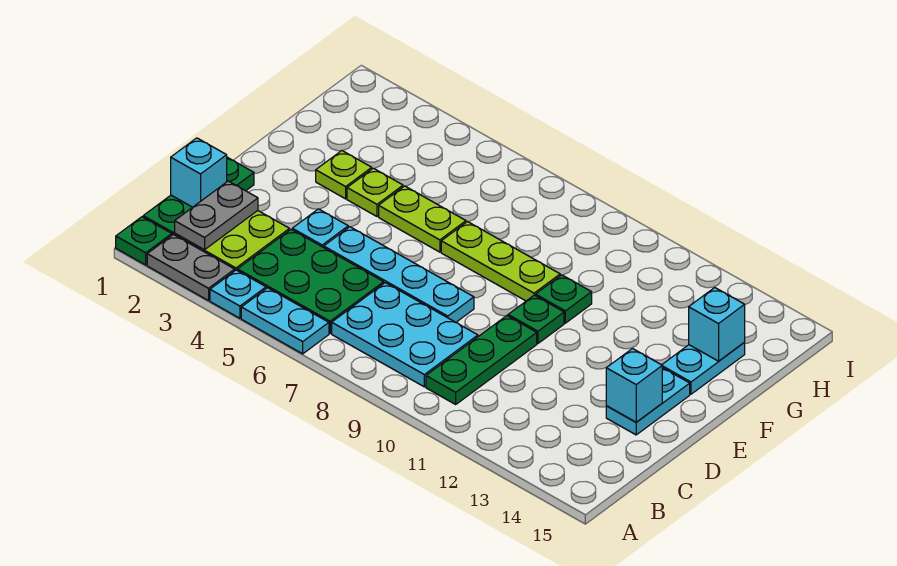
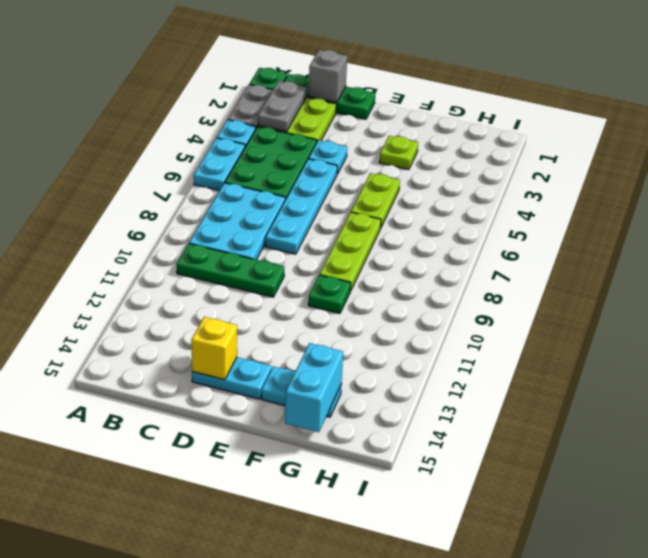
grey 1x2 plate [175,181,258,250] -> grey 1x2 plate turned to [258,81,307,132]
cyan 1x1 brick [171,138,227,207] -> grey 1x1 brick [308,50,347,103]
cyan 1x1 brick [606,349,662,422] -> yellow 1x1 brick [191,317,237,380]
green 1x1 plate [508,295,564,343] -> none
lime 1x1 plate [347,168,403,216] -> none
cyan 1x1 brick [689,288,745,361] -> cyan 1x2 brick [285,343,343,432]

